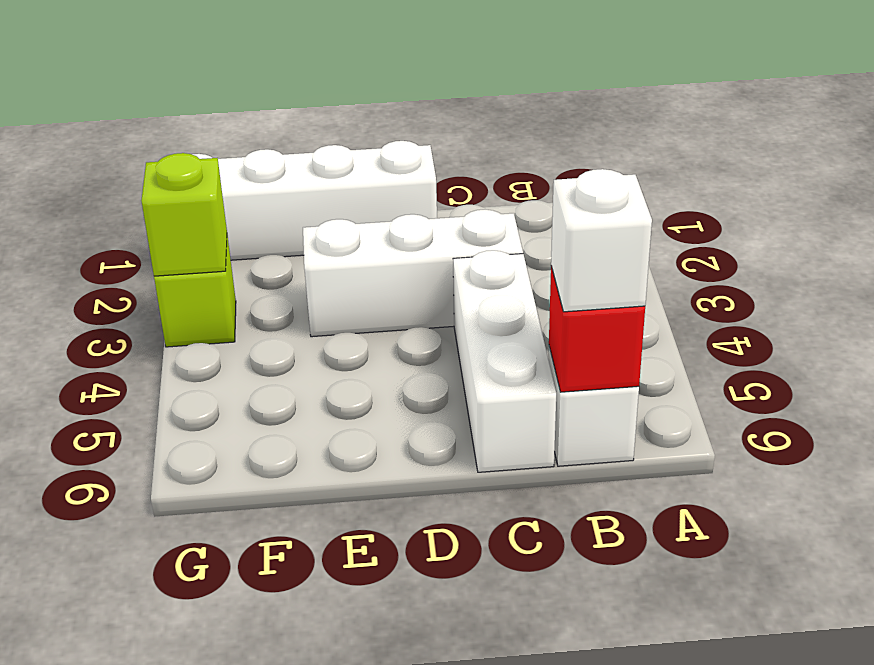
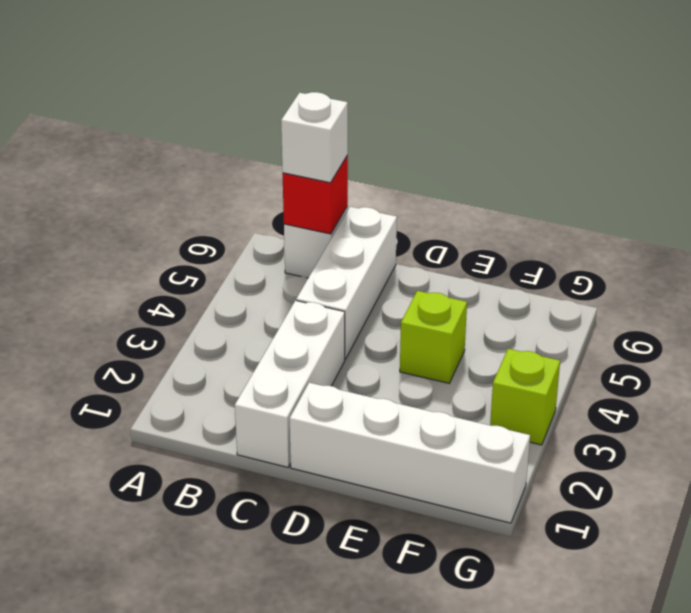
white 1x3 brick [303,209,523,337] -> white 1x3 brick turned to [235,301,345,467]
lime 1x1 brick [141,153,227,276] -> lime 1x1 brick moved to [400,291,467,383]

